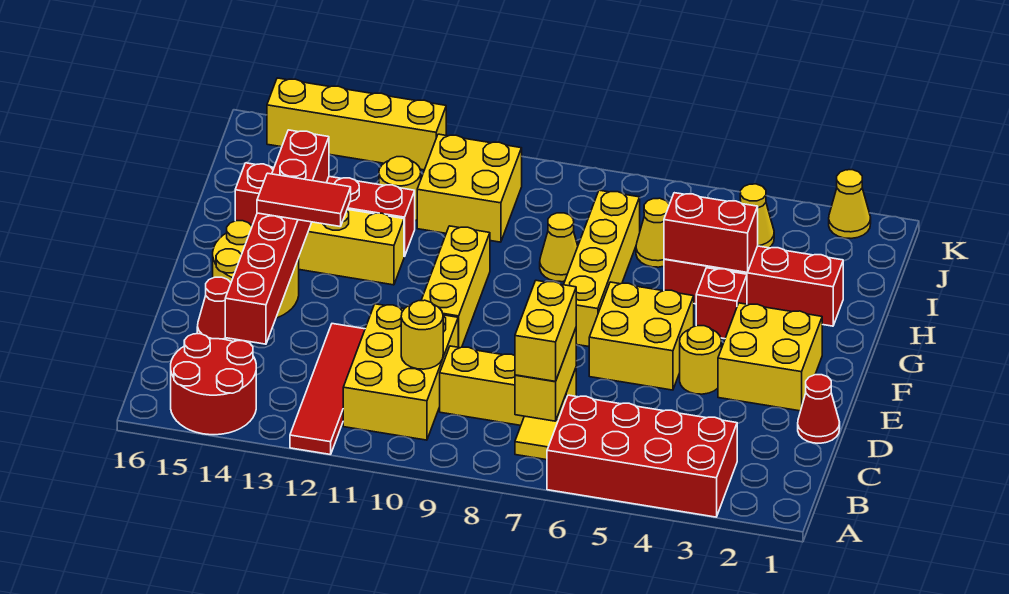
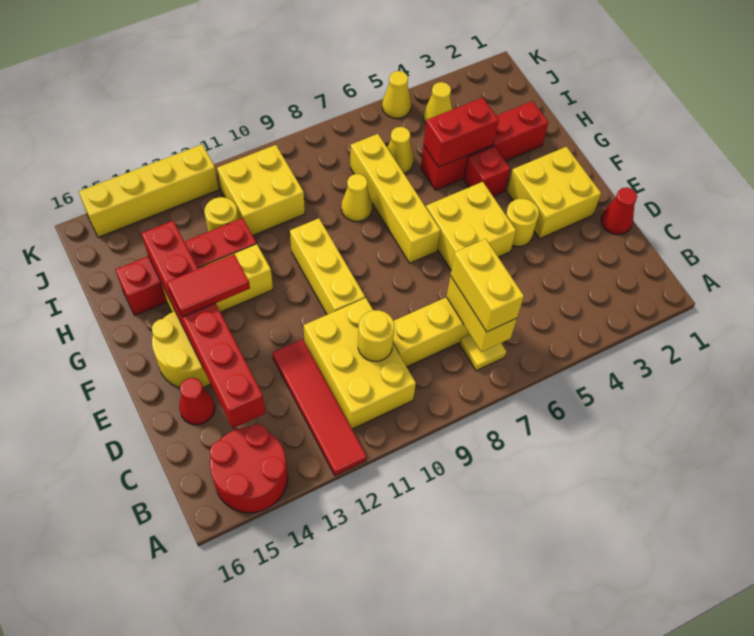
red 2x4 brick [547,395,737,517] -> none
yellow 1x1 cone [829,170,871,238] -> yellow 1x1 cone moved to [382,71,411,118]

